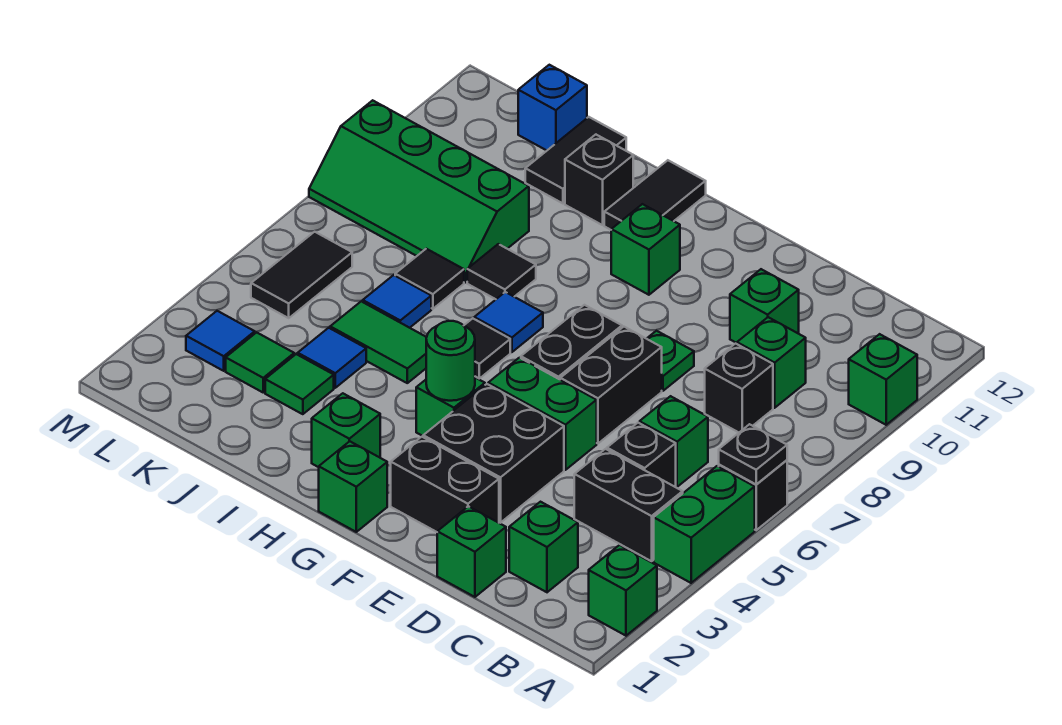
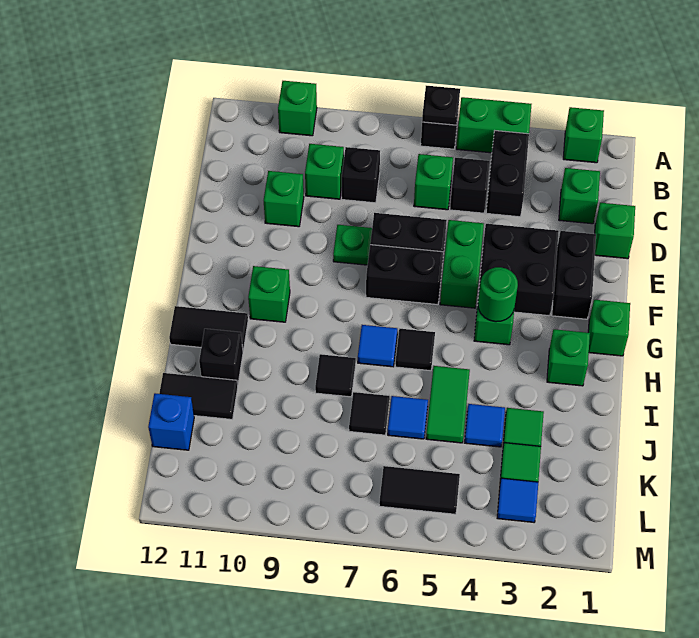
green 2x4 slope [309,100,529,282] -> none

